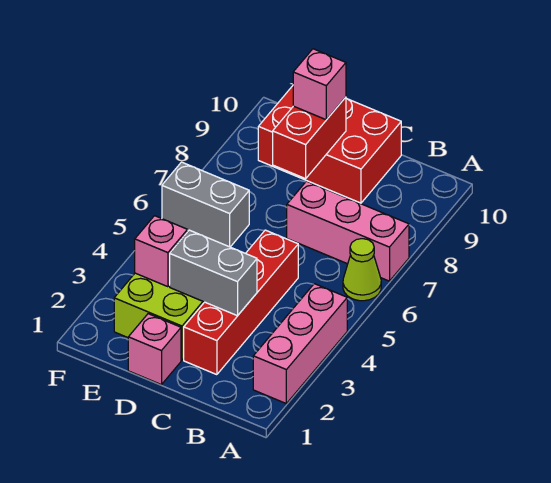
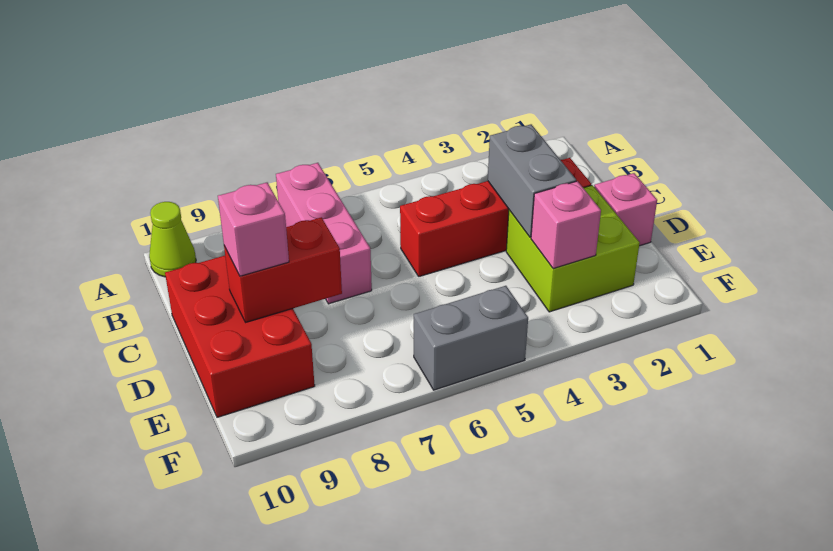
pink 1x3 brick [253,284,347,403] -> none
lime 1x1 cone [343,239,381,301] -> lime 1x1 cone moved to [149,202,196,277]
grey 1x2 brick [162,162,249,247] -> grey 1x2 brick turned to [414,286,528,390]

